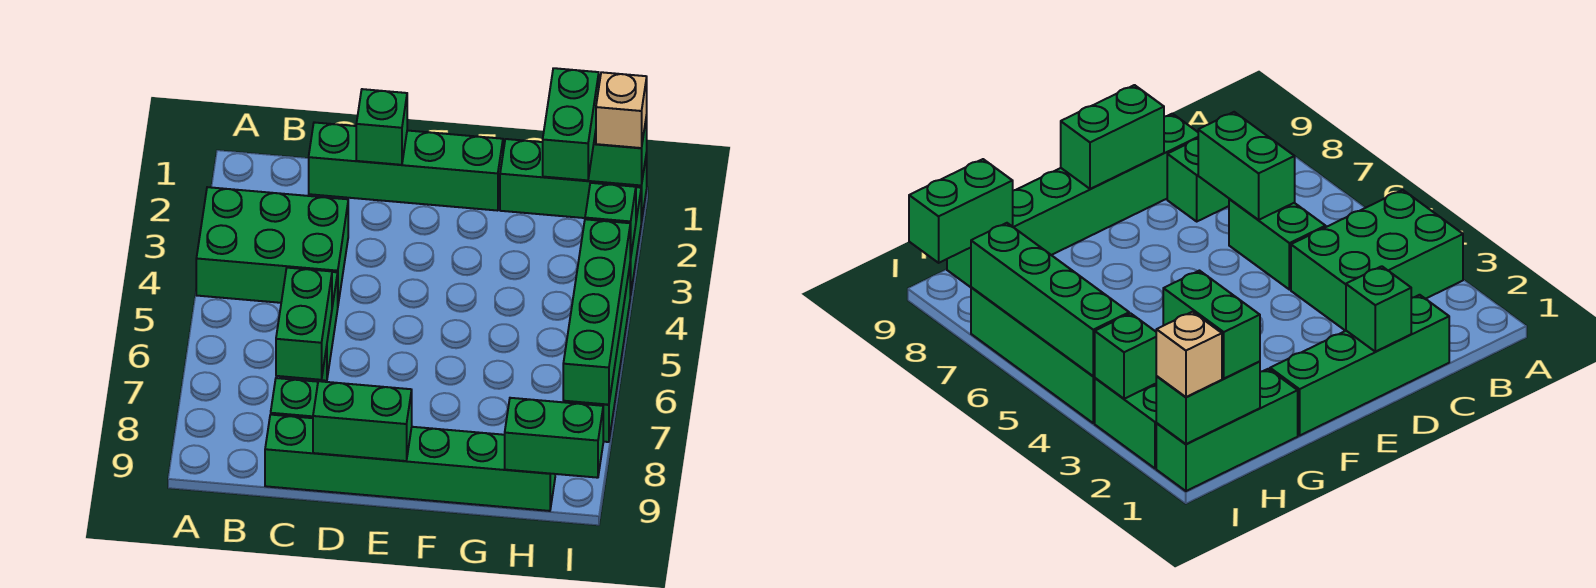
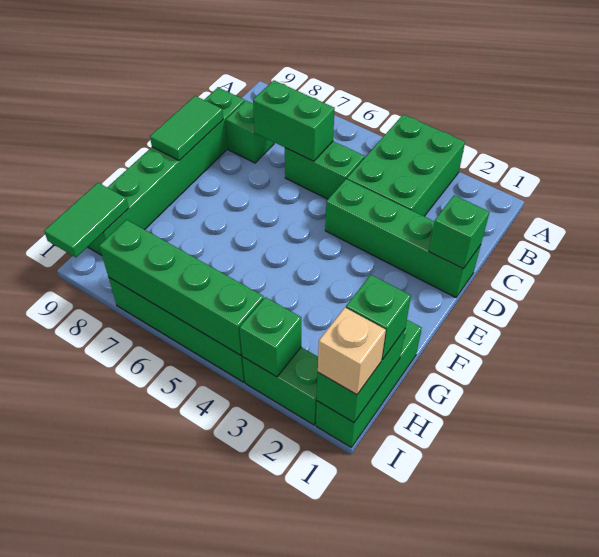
green 1x4 brick [309,122,503,211] -> green 1x4 brick turned to [325,179,481,298]
green 1x2 brick [313,381,412,461] -> green 1x2 tile [150,96,223,160]
green 1x2 brick [543,68,599,180] -> green 1x1 brick [346,275,411,360]
green 1x2 brick [505,398,603,478] -> green 1x2 tile [44,183,129,257]

